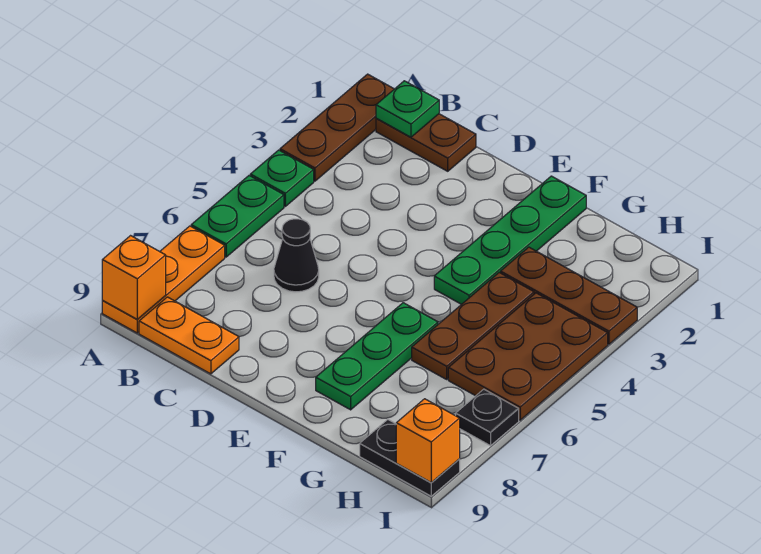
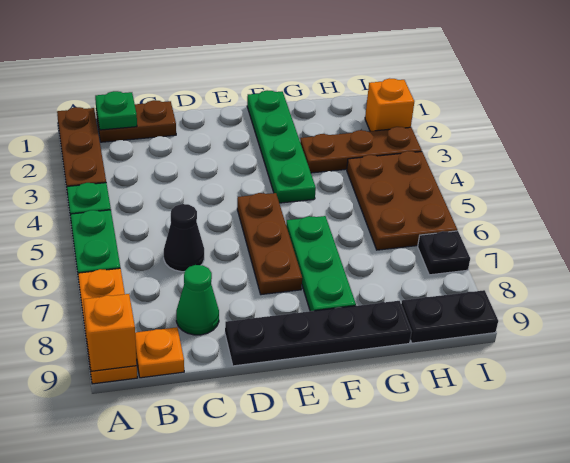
orange 1x2 plate [139,297,239,374] -> orange 1x1 plate [135,327,184,378]
none -> green 1x1 cone [176,265,219,335]
none -> black 1x4 plate [225,301,411,366]
brown 1x3 plate [412,273,534,379] -> brown 1x3 plate moved to [237,193,302,295]
orange 1x1 brick [396,399,460,483] -> orange 1x1 brick moved to [365,78,414,131]

